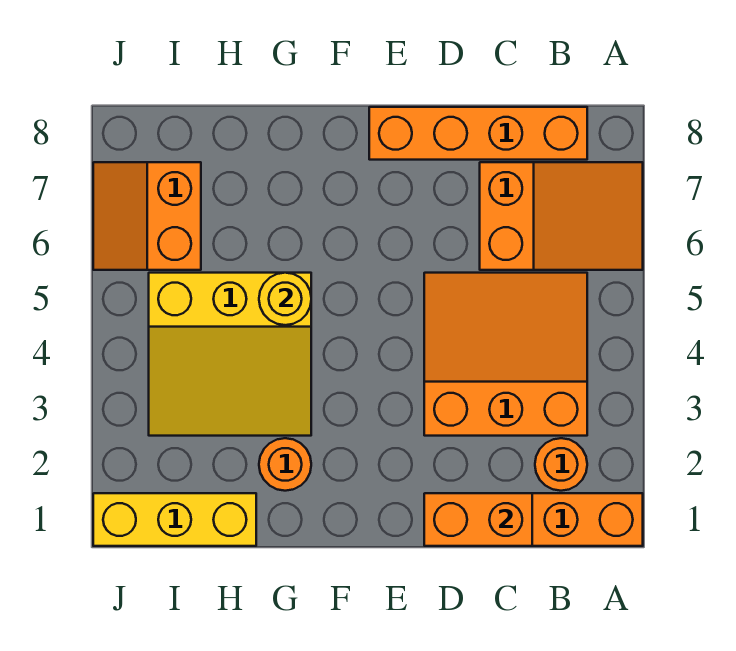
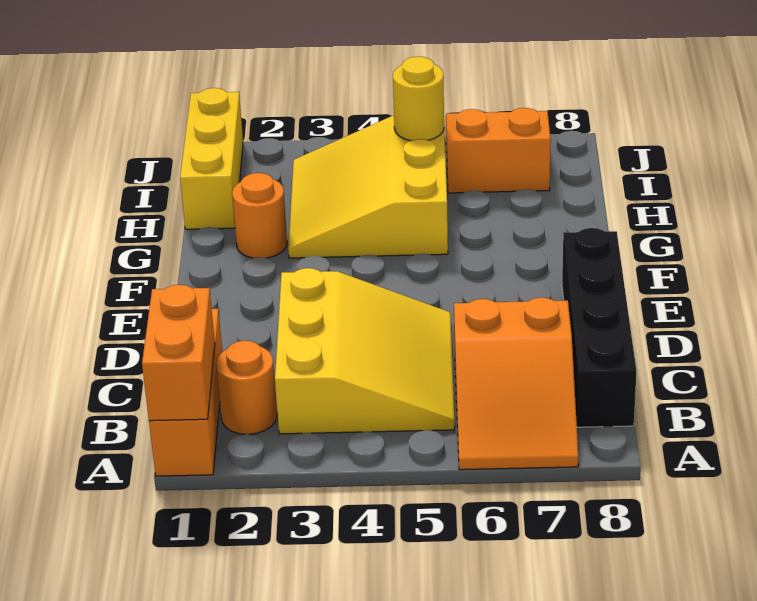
orange 3x3 slope [424,273,587,436] -> yellow 3x3 slope [275,268,455,434]
orange 1x4 brick [369,107,587,160] -> black 1x4 brick [562,228,637,427]
orange 1x2 brick [424,493,532,546] -> orange 1x2 brick moved to [142,285,215,421]
yellow 1x1 round brick [259,273,311,325] -> yellow 1x1 round brick moved to [393,57,444,141]

